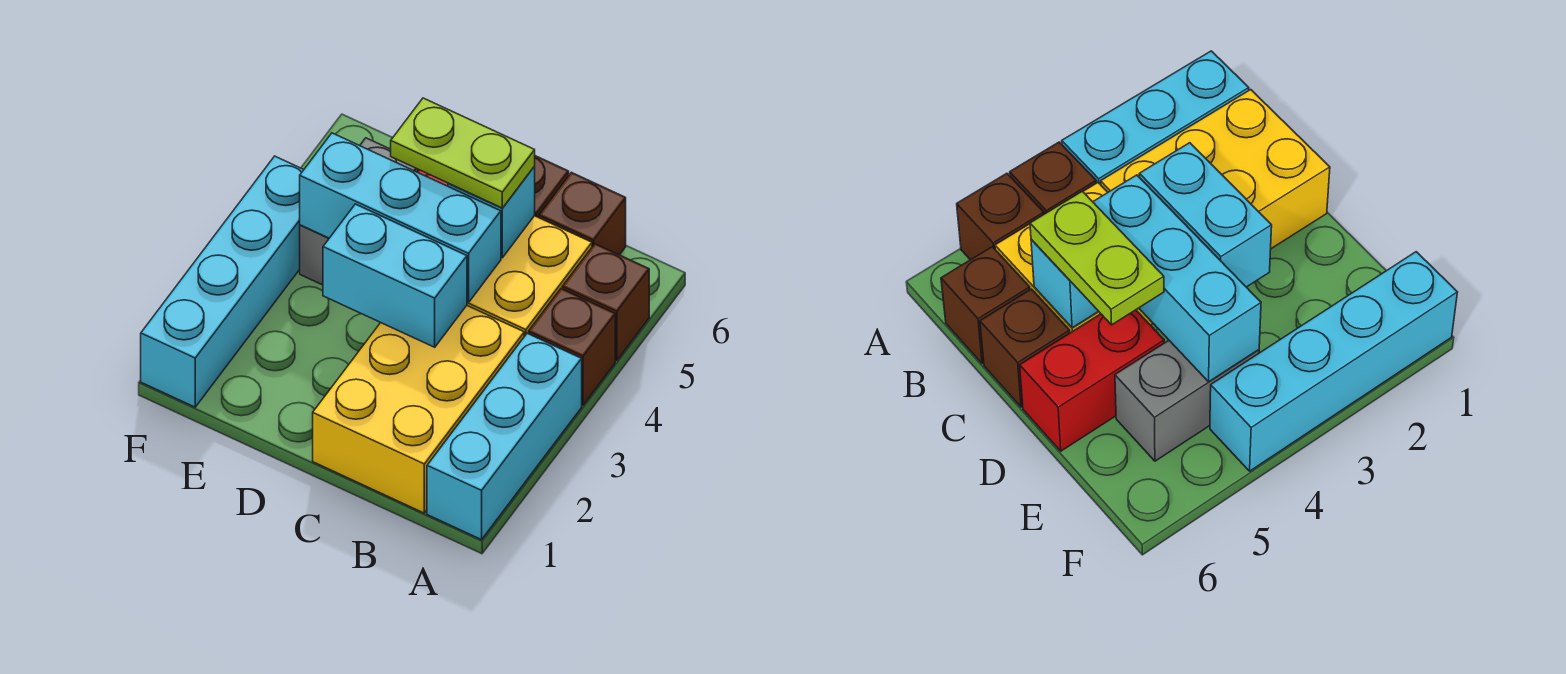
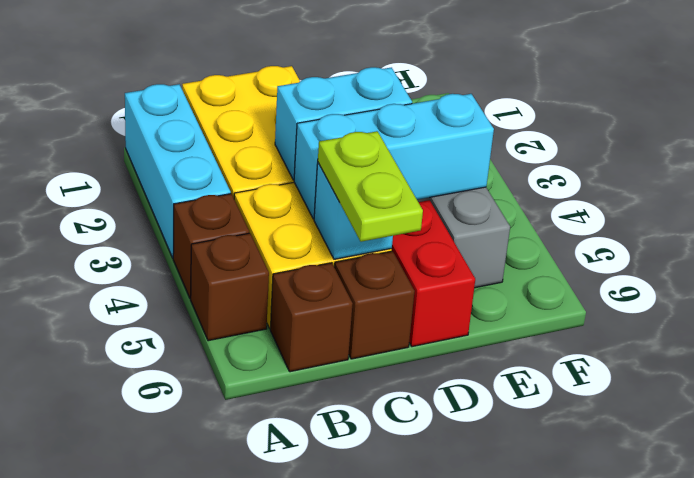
lime 1x2 plate [391,98,535,208] -> lime 1x2 plate turned to [318,131,423,242]
cyan 1x4 brick [141,156,304,407] -> none

